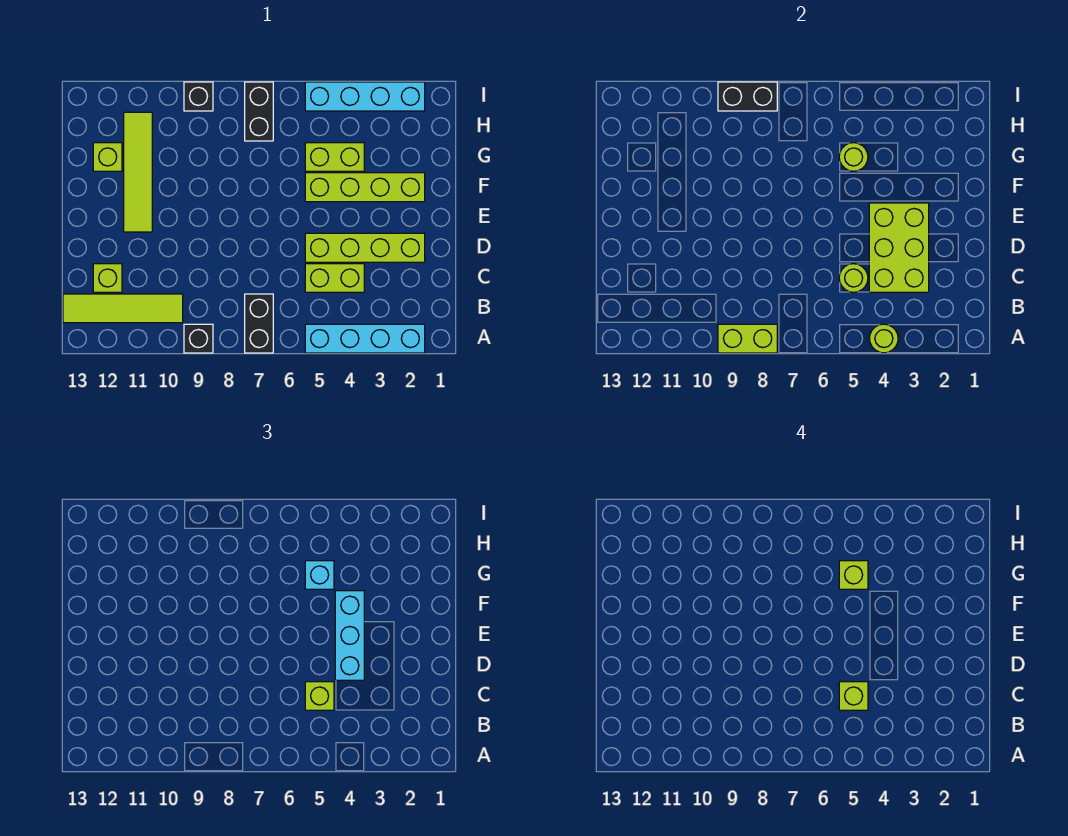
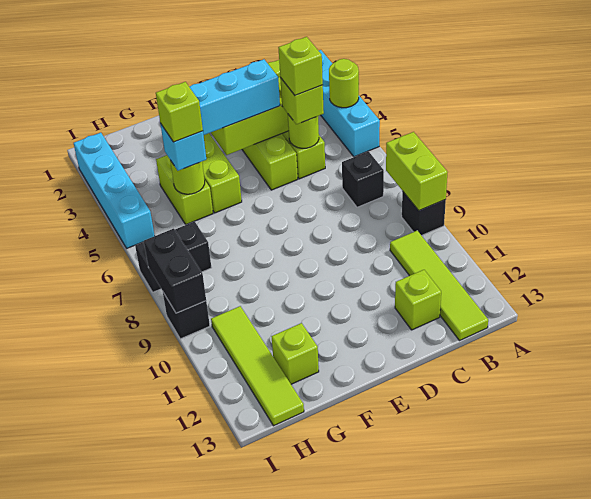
black 1x2 brick [245,294,273,353] -> black 1x1 brick [342,151,384,207]
lime 1x4 tile [124,112,152,232] -> lime 1x4 tile turned to [211,306,304,426]

